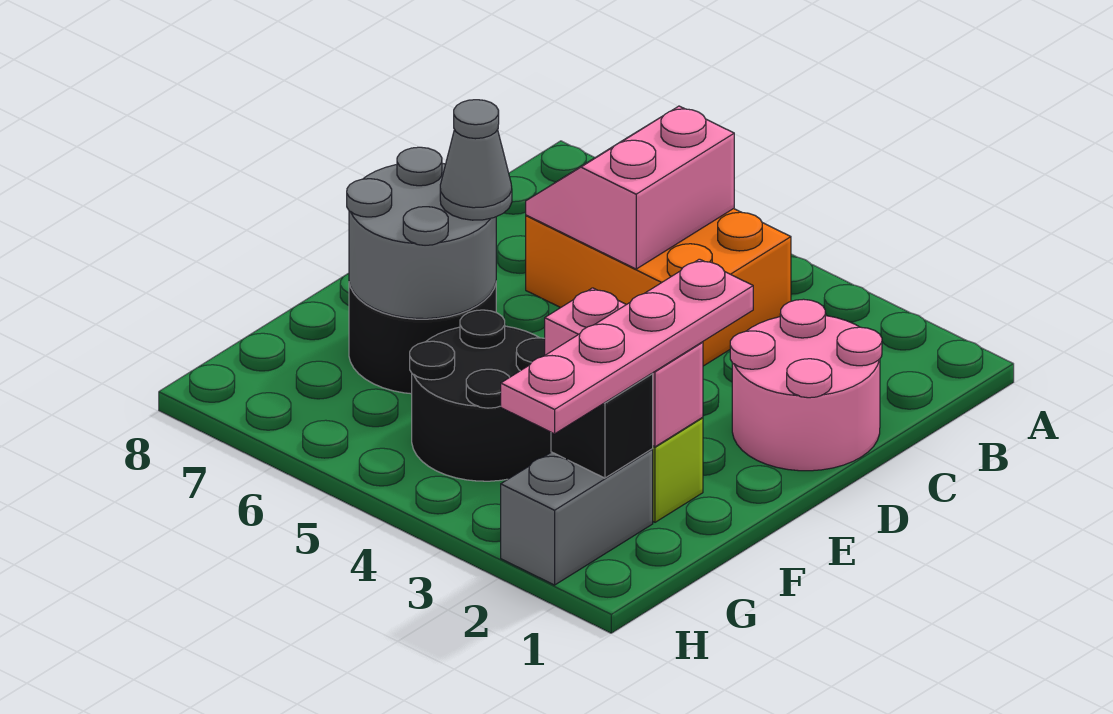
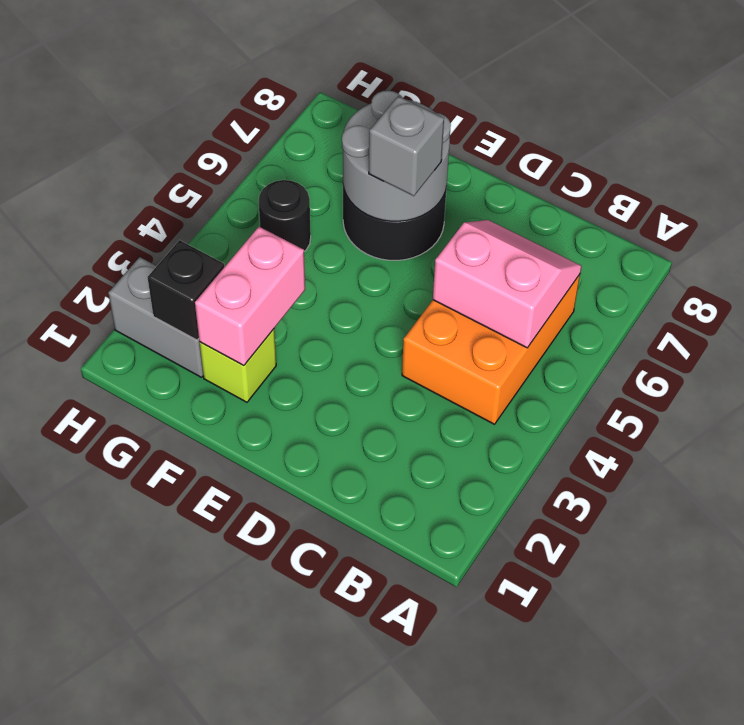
pink 2x2 round brick [730,299,882,471] -> none
pink 1x4 plate [501,259,753,434] -> none
grey 1x1 cone [440,100,512,220] -> grey 1x1 brick [369,96,444,196]
black 2x2 round brick [410,310,551,481] -> black 1x1 round brick [259,180,311,251]

